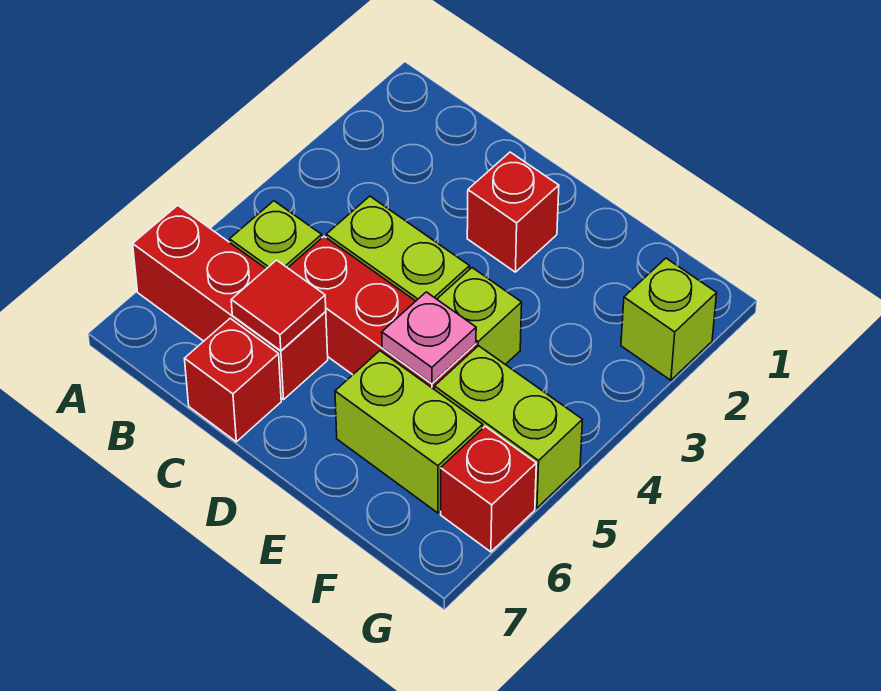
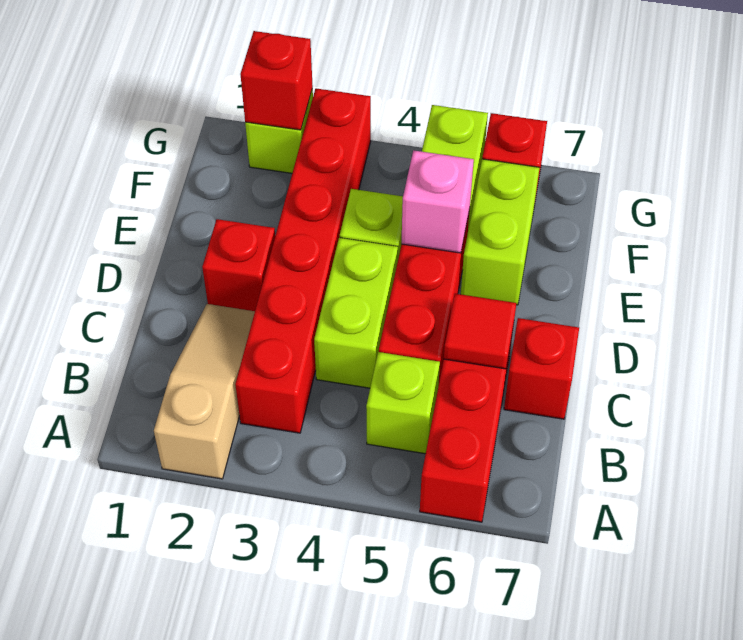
none -> tan 1x3 slope [154,304,255,479]
none -> red 1x6 brick [235,88,371,433]
pink 1x1 plate [382,292,476,383] -> pink 1x1 brick [401,150,474,253]
none -> red 1x1 brick [240,31,313,130]

